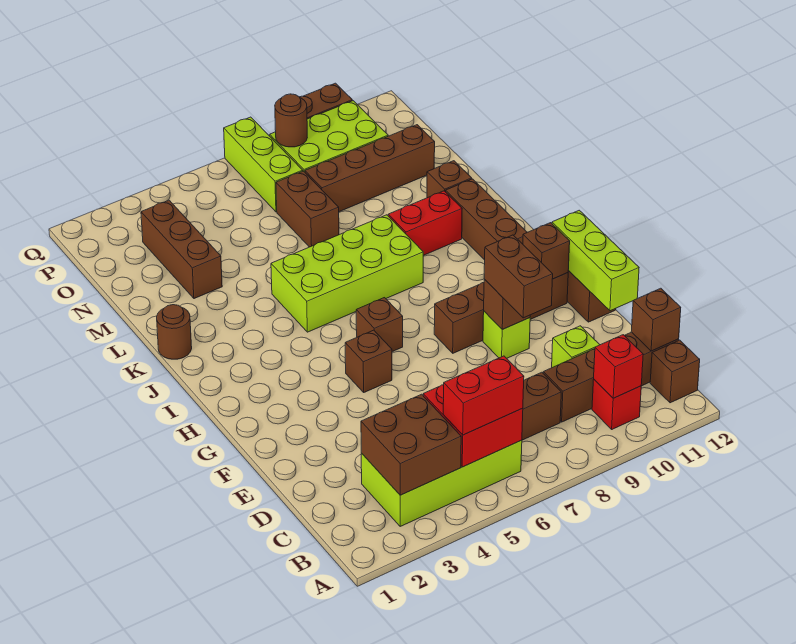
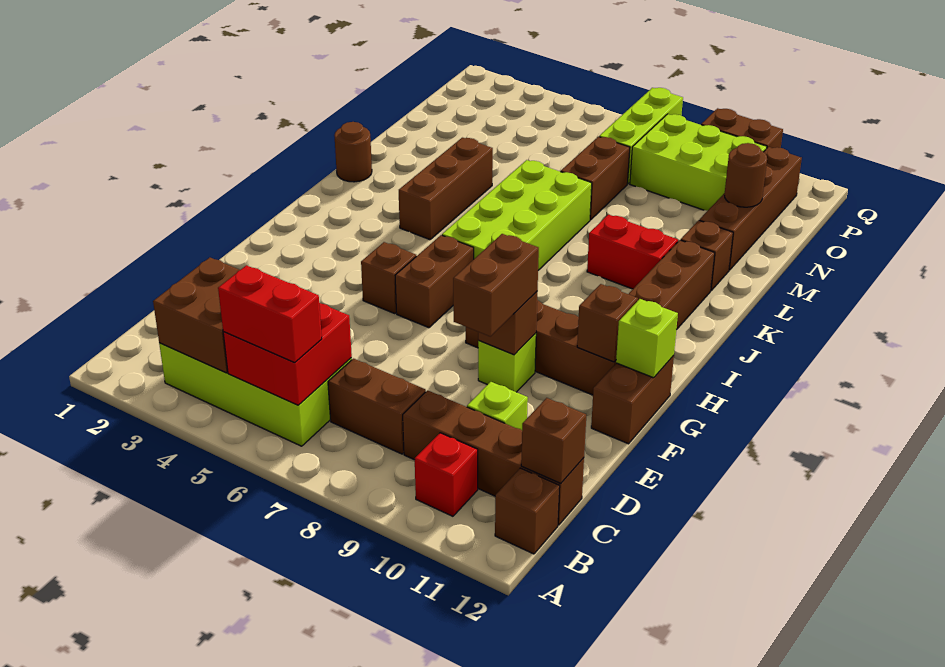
red 1x1 brick [594,335,643,398] -> none
lime 1x3 brick [552,210,639,311] -> lime 1x1 brick [616,299,678,378]
brown 1x1 brick [356,298,403,352] -> brown 1x2 brick [395,235,474,328]
lime 2x4 brick [271,215,423,332] -> lime 2x4 brick turned to [442,160,592,270]
brown 1x3 brick [141,200,222,299] -> brown 1x3 brick moved to [399,138,493,240]
brown 1x4 brick [305,125,435,212] -> brown 1x4 brick turned to [699,147,802,270]
brown 1x1 round brick [275,94,307,147] -> brown 1x1 round brick moved to [725,143,767,207]

